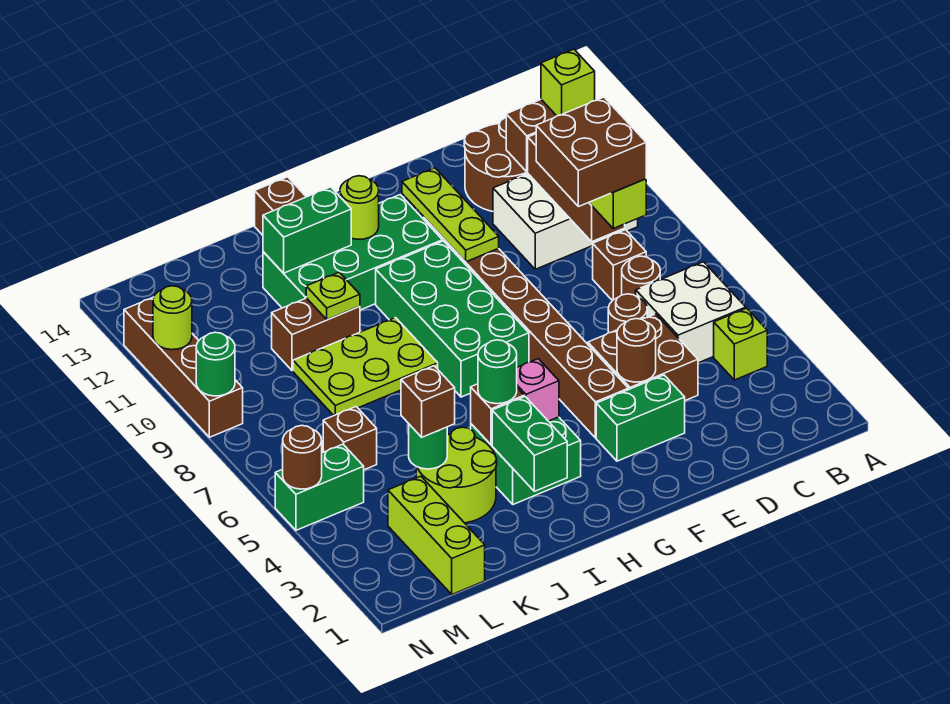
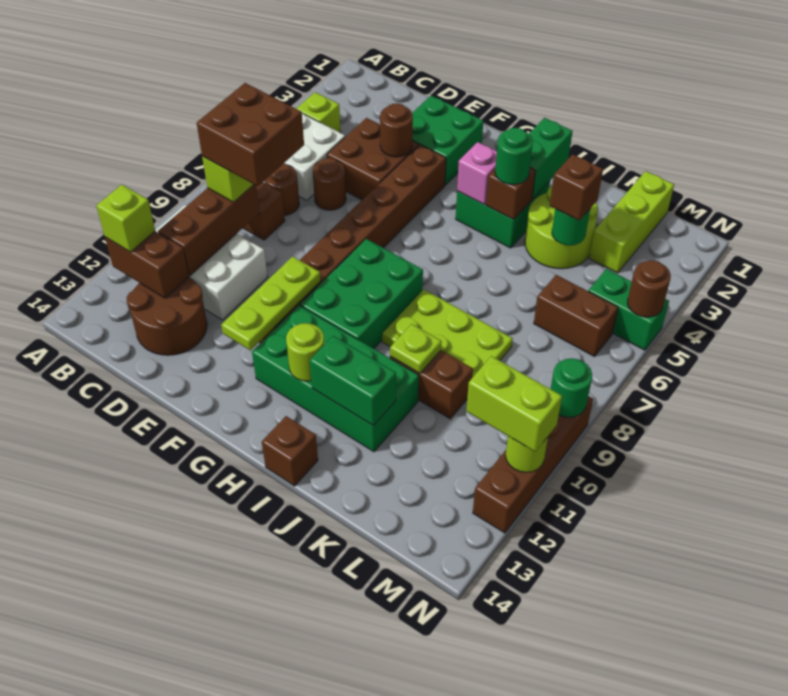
green 1x2 brick [596,375,685,461] -> green 2x2 brick [412,96,483,185]
green 2x4 brick [376,241,529,397] -> green 2x3 brick [300,239,423,349]
brown 1x1 brick [323,407,377,470] -> brown 1x2 brick [534,275,618,357]
none -> lime 1x2 brick [466,356,562,452]

